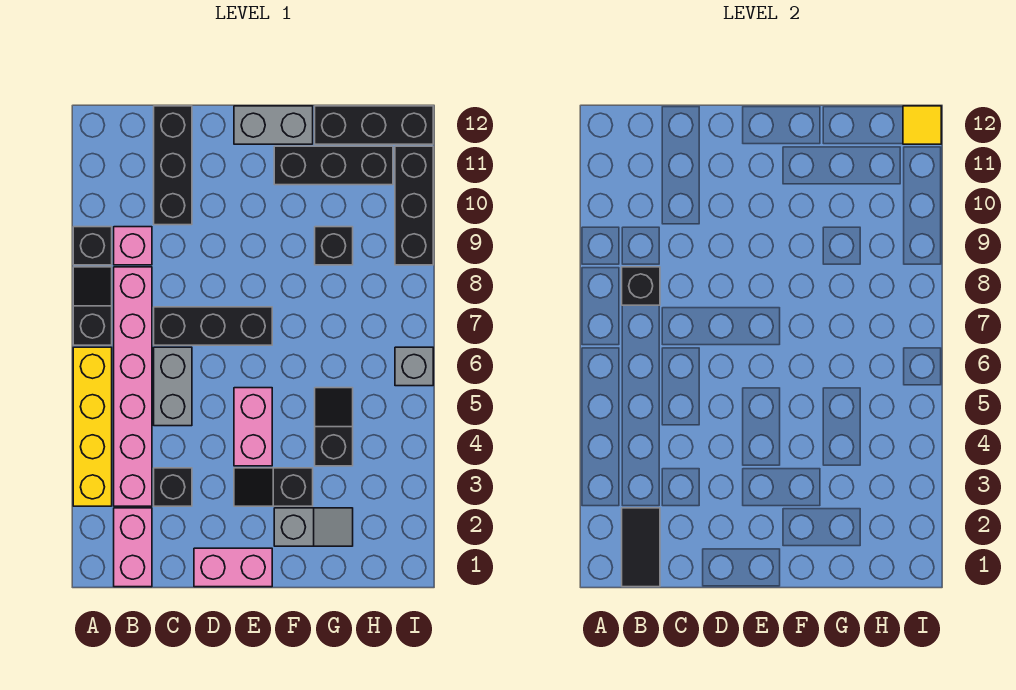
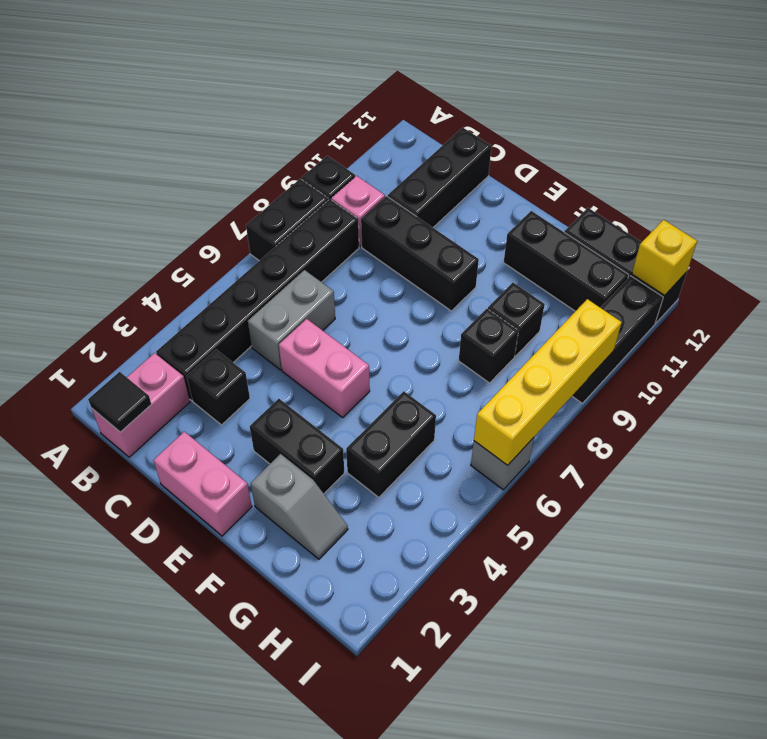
yellow 1x4 brick [73,347,112,506] -> yellow 1x4 brick moved to [474,299,622,465]
black 1x2 slope [73,267,112,345] -> black 1x2 brick [246,179,328,261]
black 1x2 tile [622,508,660,587] -> black 1x1 tile [88,372,151,432]
pink 1x6 brick [114,267,152,506] -> black 1x6 brick [156,199,359,401]
black 1x1 brick [622,267,660,305] -> black 1x1 brick moved to [459,309,518,383]
black 1x3 brick [154,307,272,345] -> black 1x3 brick moved to [361,196,479,311]
black 1x2 slope [234,468,313,506] -> black 1x2 brick [250,399,344,493]
pink 1x2 brick [234,388,272,466] -> pink 1x2 brick turned to [279,319,370,418]
grey 1x2 brick [234,106,313,144] -> none
black 1x2 slope [315,388,353,466] -> black 1x2 brick [346,391,436,497]
yellow 1x1 tile [903,106,941,144] -> yellow 1x1 brick [632,220,697,296]

